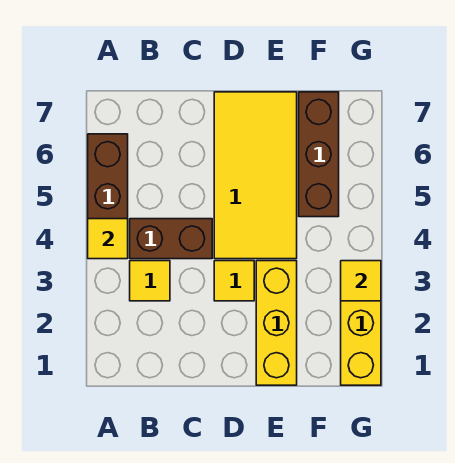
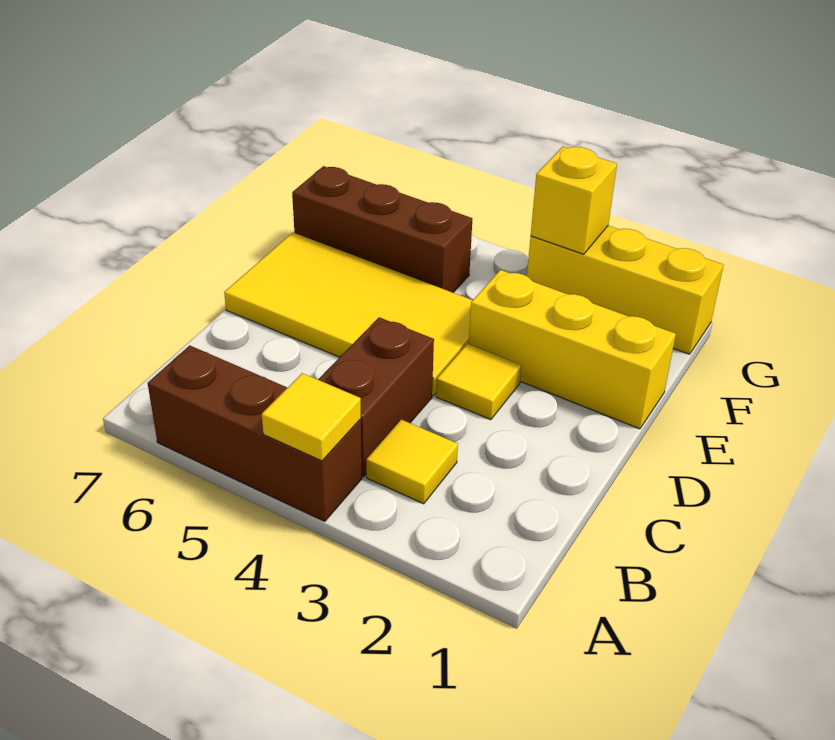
yellow 1x1 tile [341,261,381,301] -> yellow 1x1 brick [531,146,617,254]

